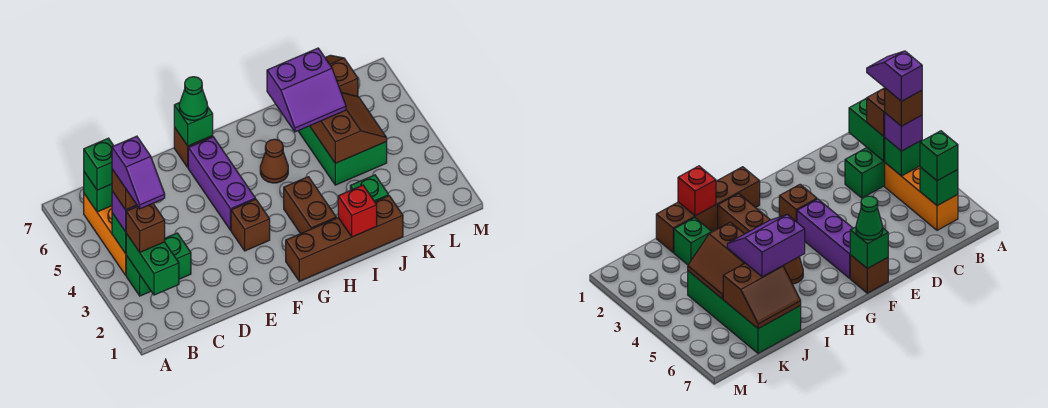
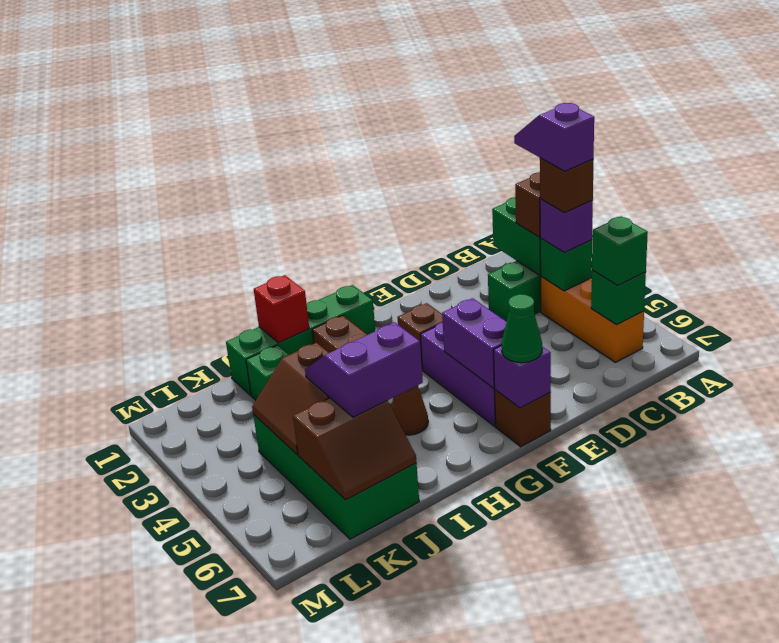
none -> purple 1x2 brick [442,298,506,388]
green 1x1 brick [174,103,213,146] -> purple 1x1 brick [493,346,551,408]
brown 1x4 brick [286,196,403,281] -> green 1x4 brick [226,285,375,395]

